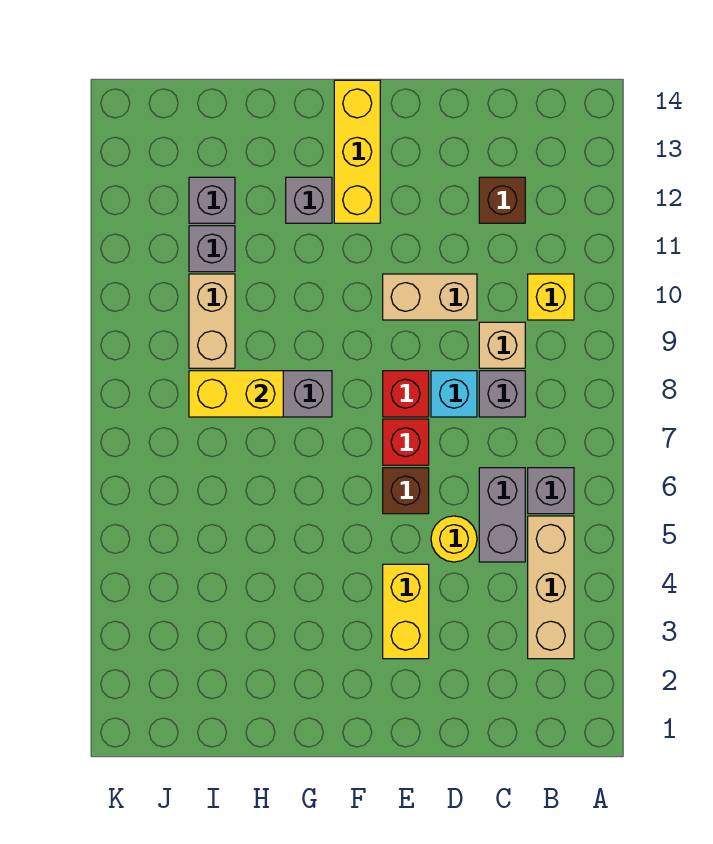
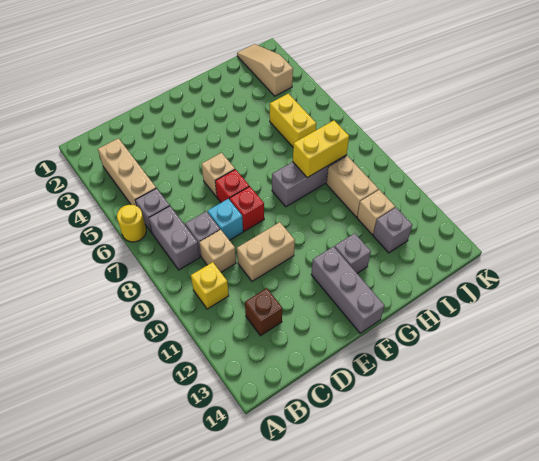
grey 1x2 brick [479,468,525,562] -> grey 1x2 brick moved to [149,206,200,270]
yellow 1x1 round brick [431,516,477,562] -> yellow 1x1 round brick moved to [117,205,146,242]
yellow 1x2 brick [383,564,429,659] -> yellow 1x2 brick moved to [270,93,316,147]
brown 1x1 brick [383,468,429,514] -> tan 1x1 brick [202,153,235,197]
yellow 1x3 brick [334,80,380,223] -> grey 1x3 brick [311,247,385,333]
grey 1x1 brick [189,226,235,272] -> tan 1x1 brick [357,190,395,235]
none -> tan 1x3 slope [237,44,293,96]

